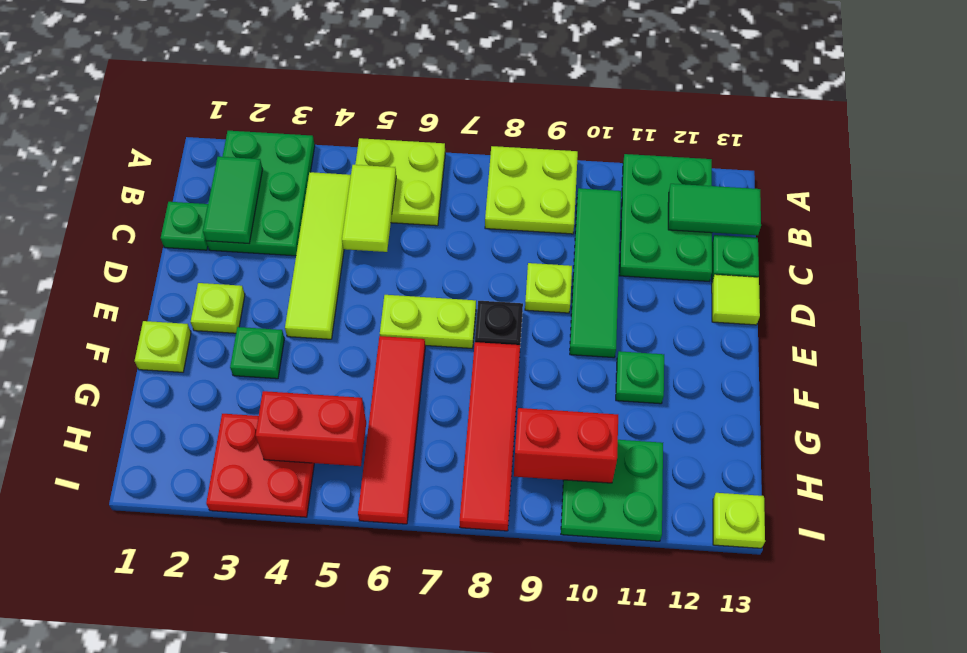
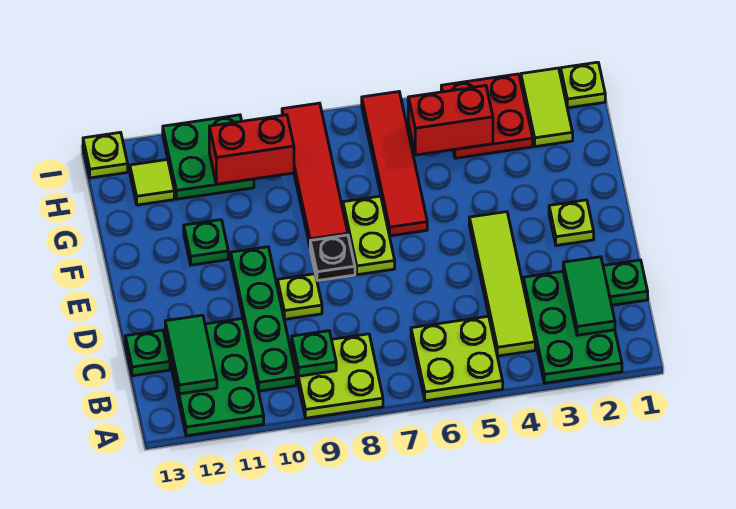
lime 1x2 tile [342,165,396,252] -> lime 1x2 tile moved to [521,68,573,147]
green 1x4 tile [570,188,621,358] -> green 1x4 plate [231,247,296,391]
green 1x2 tile [668,184,761,235] -> green 1x2 tile turned to [165,315,217,394]
lime 1x1 tile [712,275,760,325] -> lime 1x1 tile moved to [130,159,174,205]
lime 1x2 plate [380,295,476,348] -> lime 1x2 plate turned to [343,196,395,275]
lime 1x1 plate [135,321,191,372] -> lime 1x1 plate moved to [560,62,605,108]
green 1x1 plate [230,327,284,379] -> green 1x1 plate moved to [292,331,336,376]

